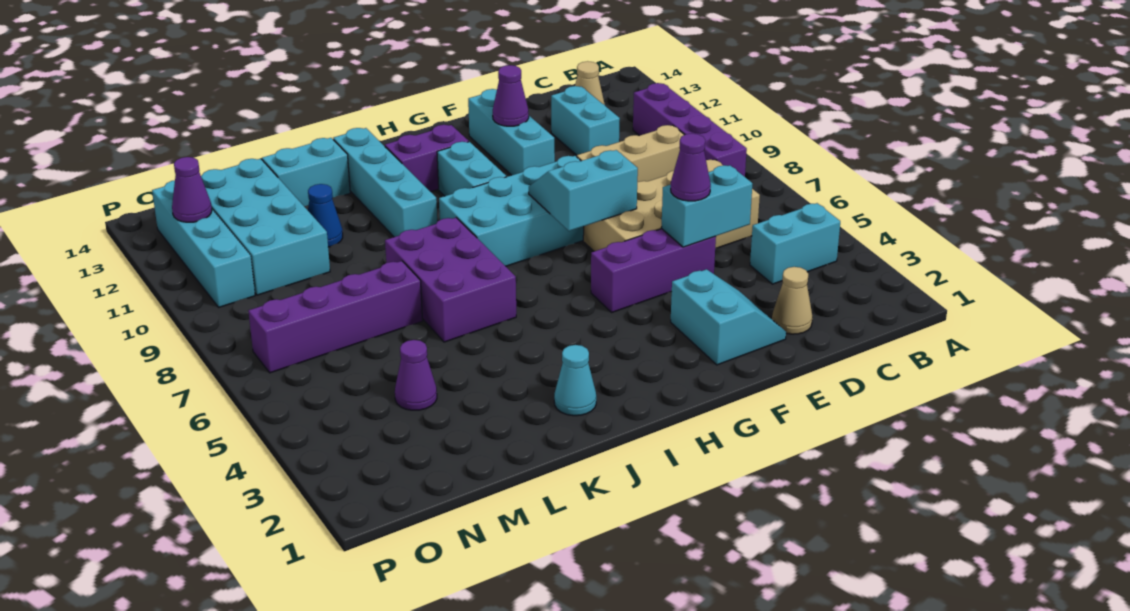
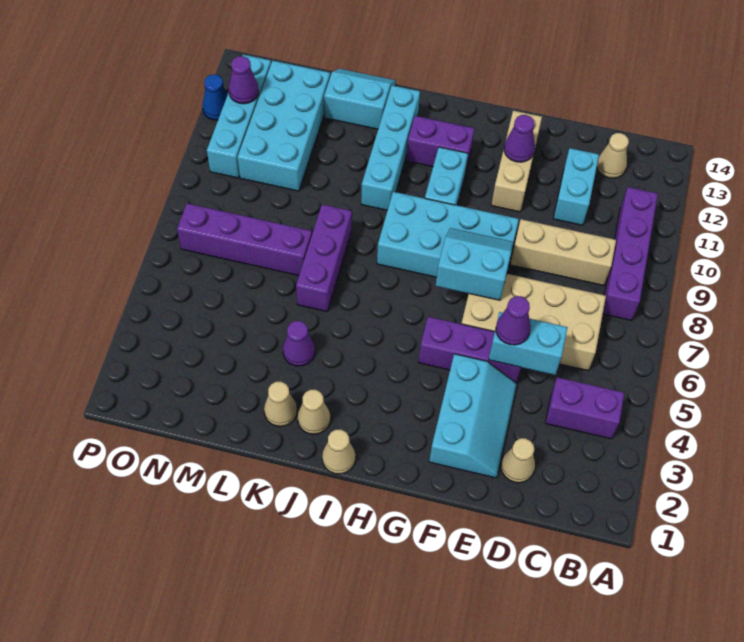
cyan 1x2 brick [750,203,840,284] -> purple 1x2 brick [545,377,624,439]
cyan 2x2 slope [671,269,786,365] -> cyan 2x3 slope [429,354,517,478]
cyan 1x3 brick [468,89,555,175] -> tan 1x3 brick [491,111,542,212]
none -> tan 1x1 cone [322,430,356,474]
cyan 1x1 cone [554,345,596,416] -> tan 1x1 cone [297,390,331,434]
purple 2x3 brick [385,218,516,342] -> purple 1x3 brick [296,204,352,312]
none -> tan 1x1 cone [264,382,297,426]
blue 1x1 cone [308,184,343,247] -> blue 1x1 cone moved to [202,75,228,120]
purple 1x1 cone [395,340,437,410] -> purple 1x1 cone moved to [283,321,315,366]

